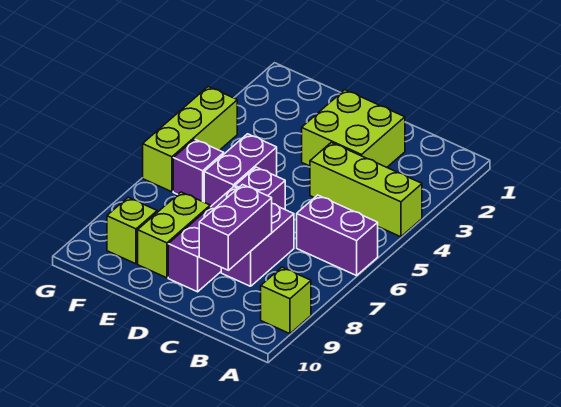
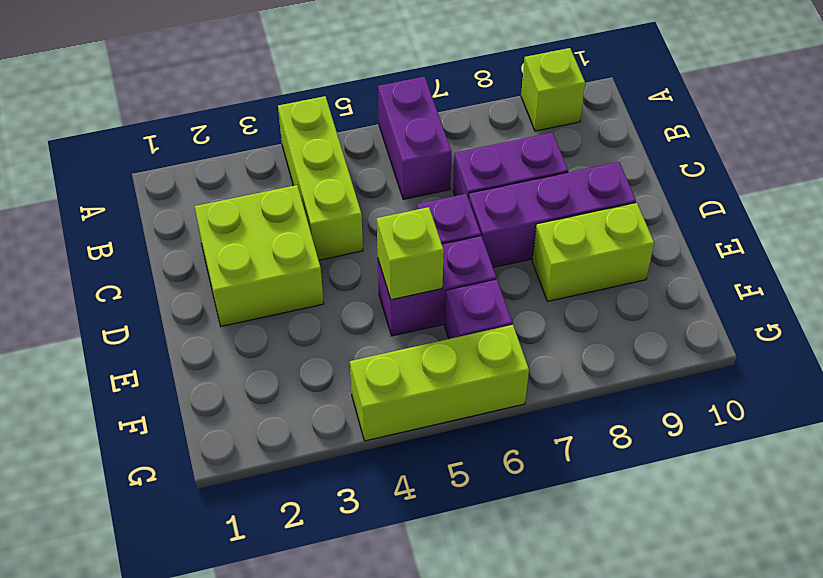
purple 1x2 brick [199,185,272,270] -> none
lime 1x1 brick [107,198,157,264] -> lime 1x1 brick moved to [377,207,444,300]

